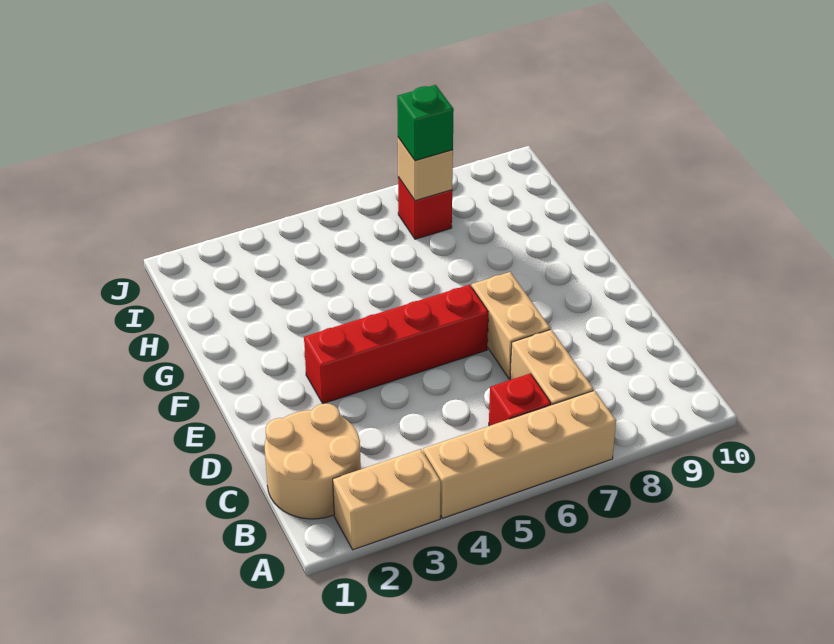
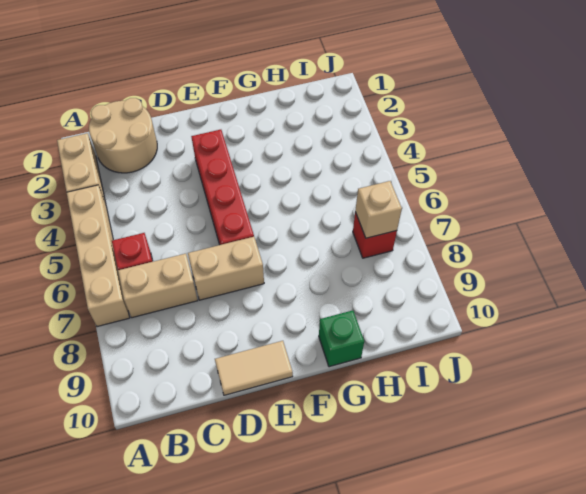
none -> tan 1x2 tile [215,341,293,395]
green 1x1 brick [397,85,454,161] -> green 1x1 brick moved to [319,310,364,367]

